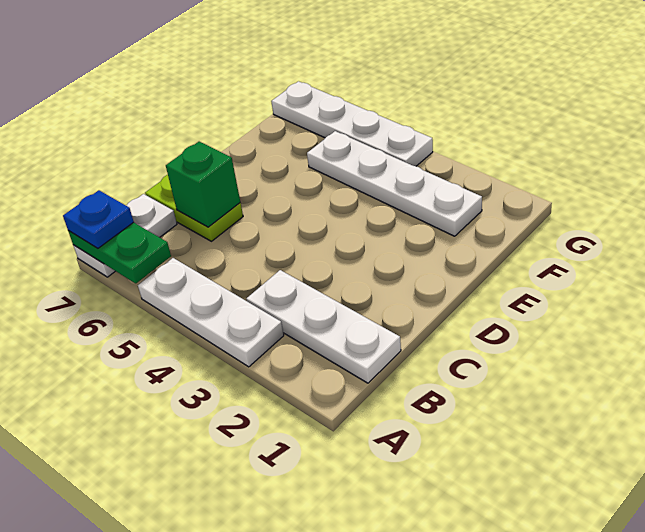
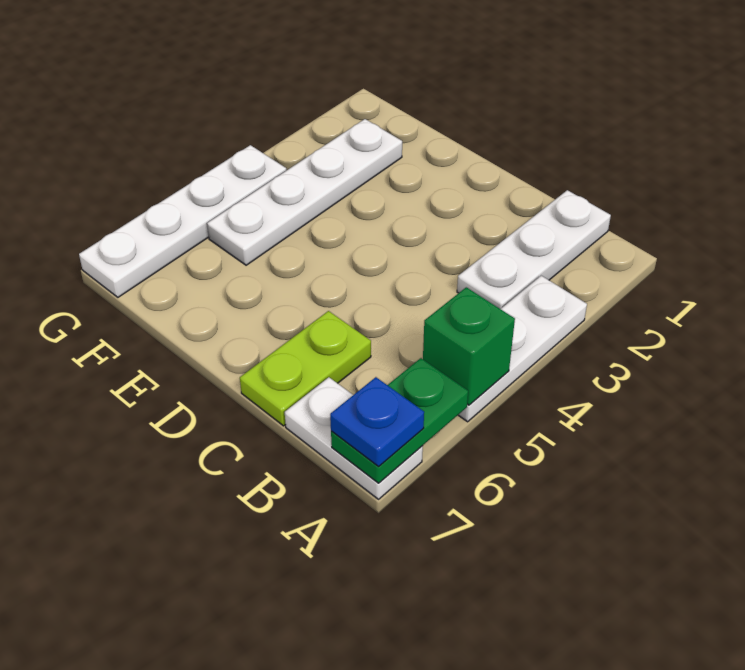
green 1x1 brick [166,142,240,227] -> green 1x1 brick moved to [423,287,515,405]

